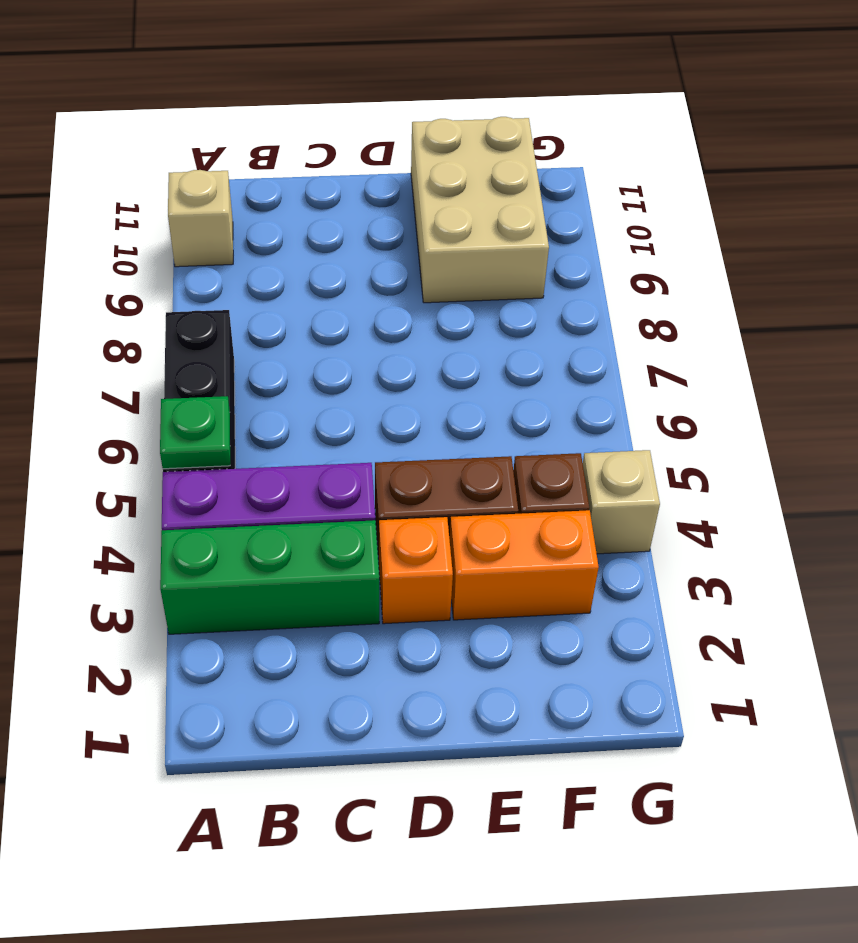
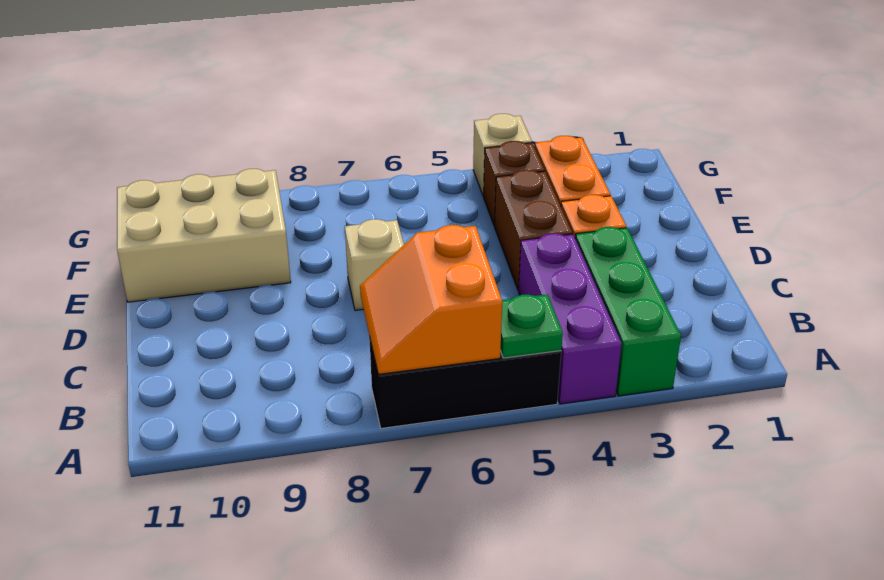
none -> orange 2x2 slope [360,225,502,374]
tan 1x1 brick [168,170,233,267] -> tan 1x1 brick moved to [345,219,404,310]

